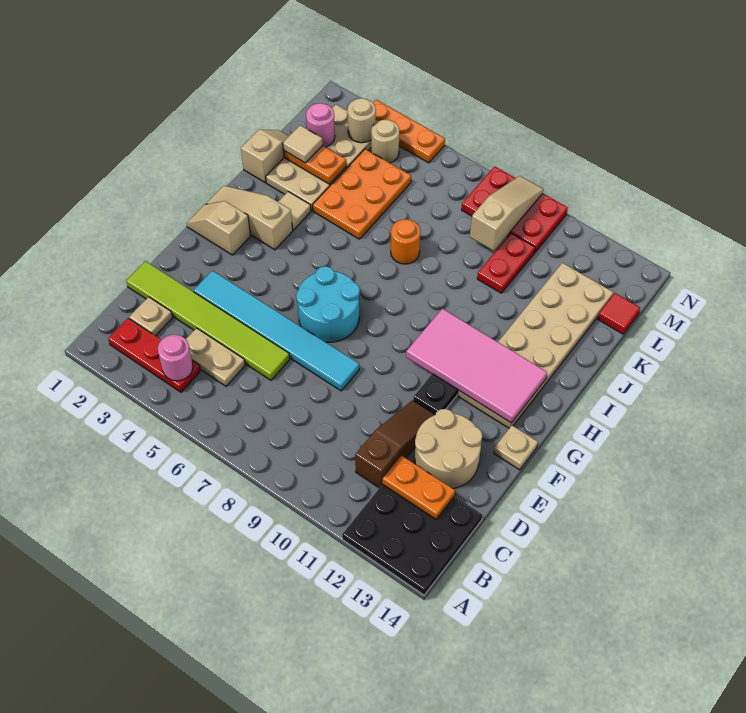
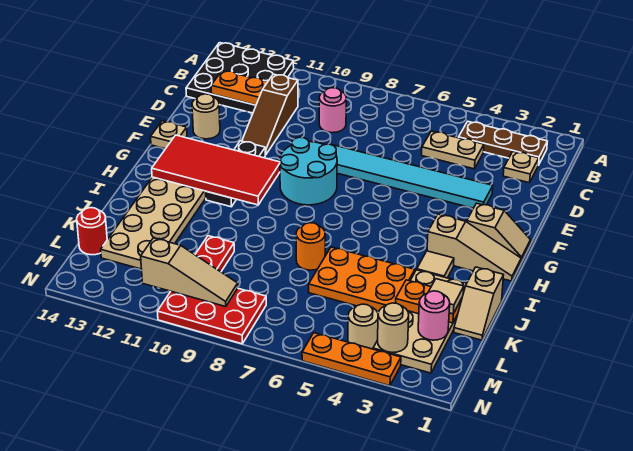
red 1x3 plate [108,318,200,392] -> brown 1x3 plate [459,121,547,165]
pink 1x1 round brick [158,335,193,381] -> pink 1x1 round brick moved to [319,88,346,133]
lime 1x6 tile [126,261,290,380] -> none
tan 2x2 round brick [415,409,482,488] -> tan 1x1 round brick [192,94,220,139]
cyan 2x2 round brick [296,266,360,342] -> cyan 2x2 round brick moved to [280,137,337,205]
pink 2x4 tile [406,309,547,423] -> red 2x4 tile [152,135,280,205]
orange 2x3 plate [313,149,411,239] -> orange 2x3 plate turned to [309,247,415,312]
tan 1x3 slope [470,176,543,251] -> tan 1x3 slope turned to [141,238,238,307]
red 1x1 tile [598,293,640,334] -> red 1x1 round brick [77,208,107,255]

